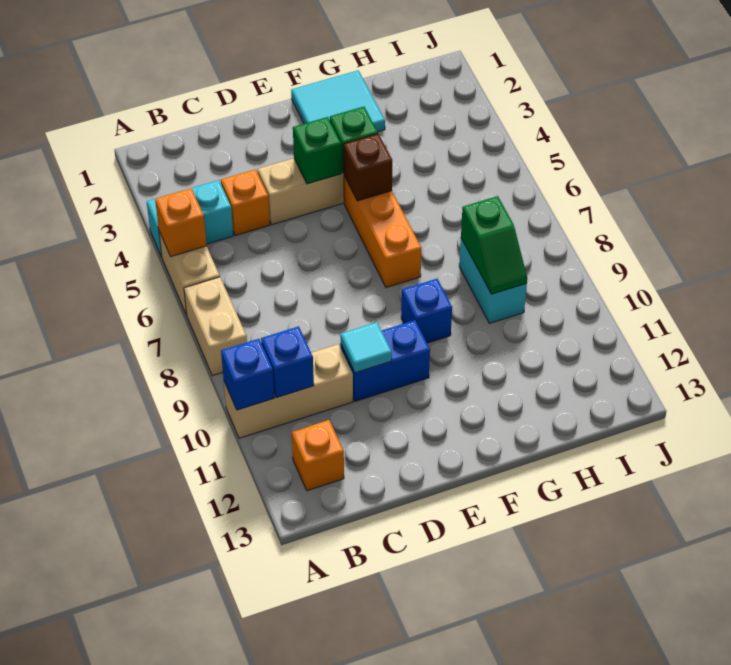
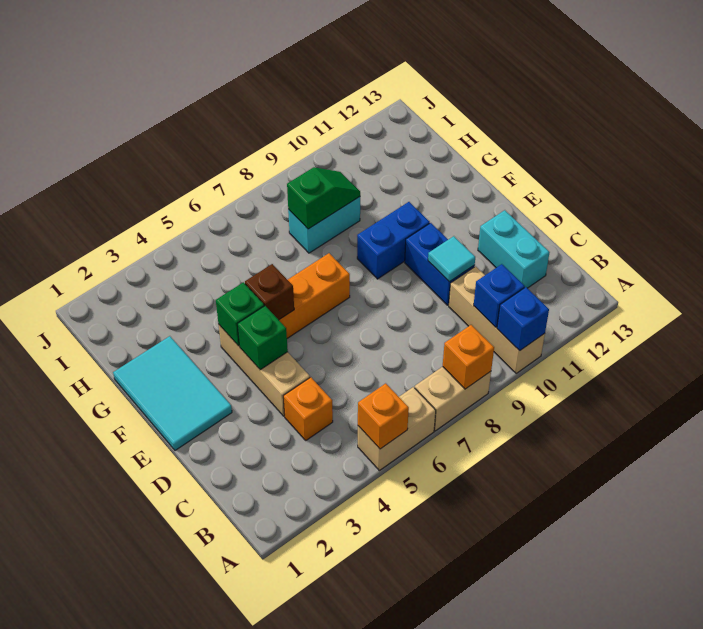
cyan 1x2 brick [147,180,233,257] -> cyan 1x2 brick moved to [478,210,550,288]
orange 1x1 brick [292,420,344,491] -> orange 1x1 brick moved to [443,325,494,389]
cyan 2x2 tile [291,70,385,132] -> cyan 2x3 tile [113,336,232,450]
blue 1x1 brick [401,279,452,343] -> blue 1x2 brick [357,202,430,279]

